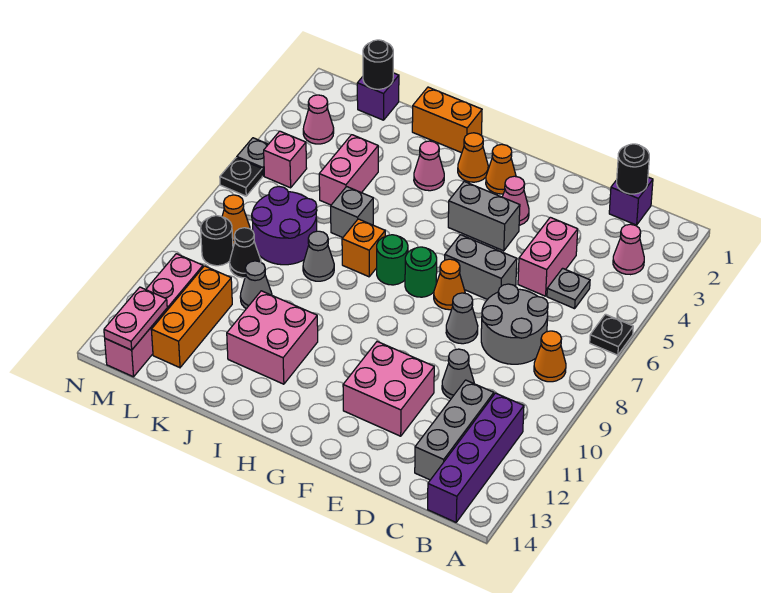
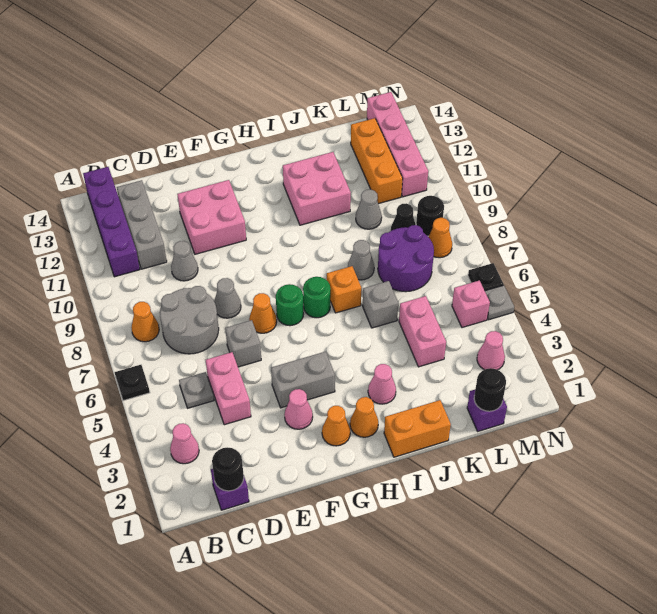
grey 1x2 brick [445,235,517,300] -> grey 1x1 brick [225,320,261,367]
pink 1x2 plate [104,287,167,350] -> none

